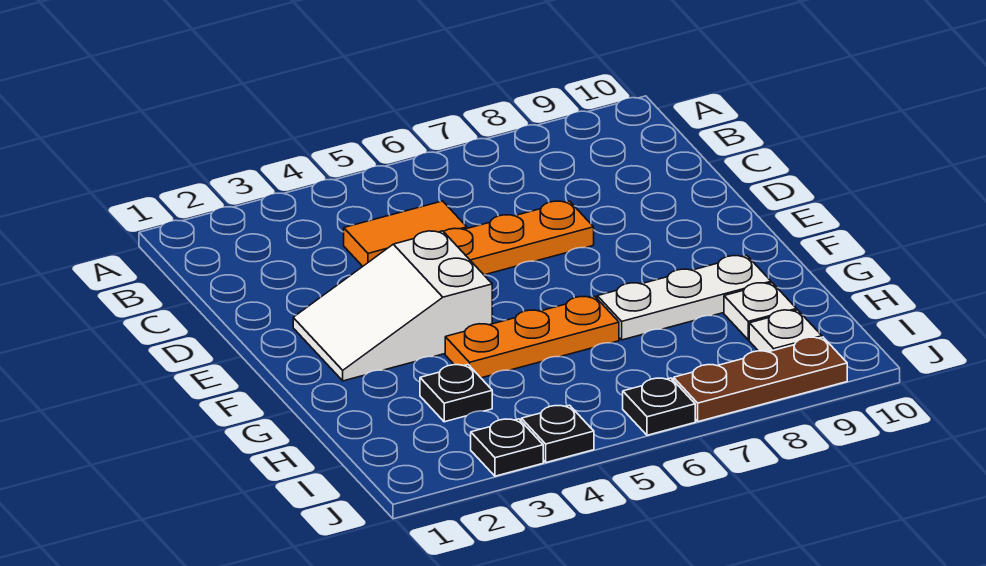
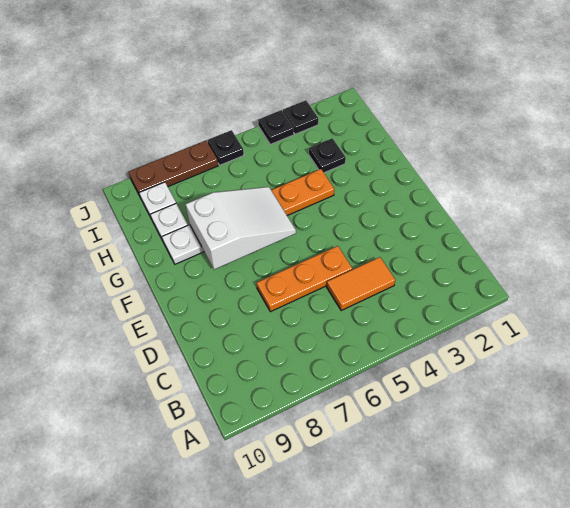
white 2x3 slope [293,231,492,381] -> white 2x3 slope moved to [185,187,296,270]

